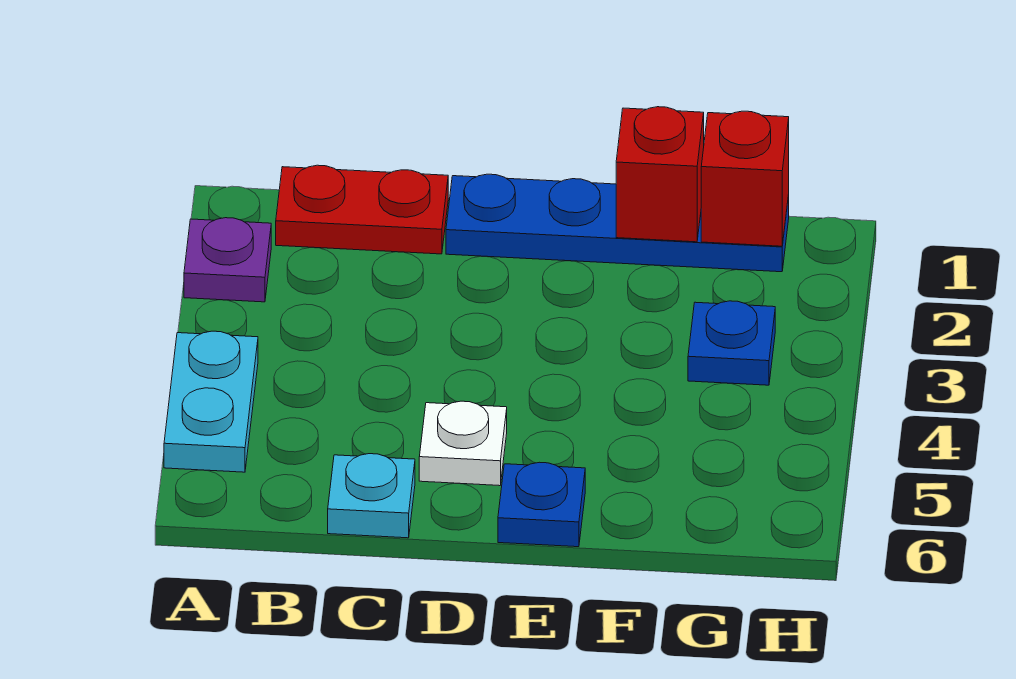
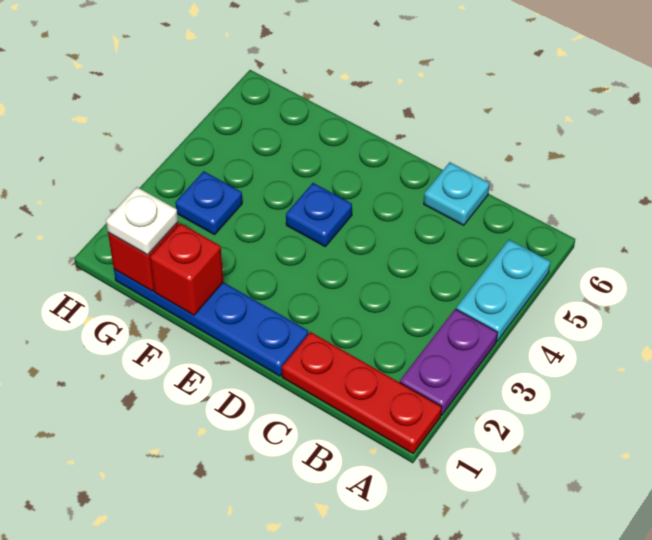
purple 1x1 plate [184,218,271,302] -> purple 1x2 plate [400,309,498,415]
red 1x2 plate [276,165,448,254] -> red 1x3 plate [282,332,442,454]
white 1x1 plate [419,401,507,486] -> white 1x1 plate moved to [106,187,178,255]
blue 1x1 plate [498,462,585,547] -> blue 1x1 plate moved to [286,183,352,246]

